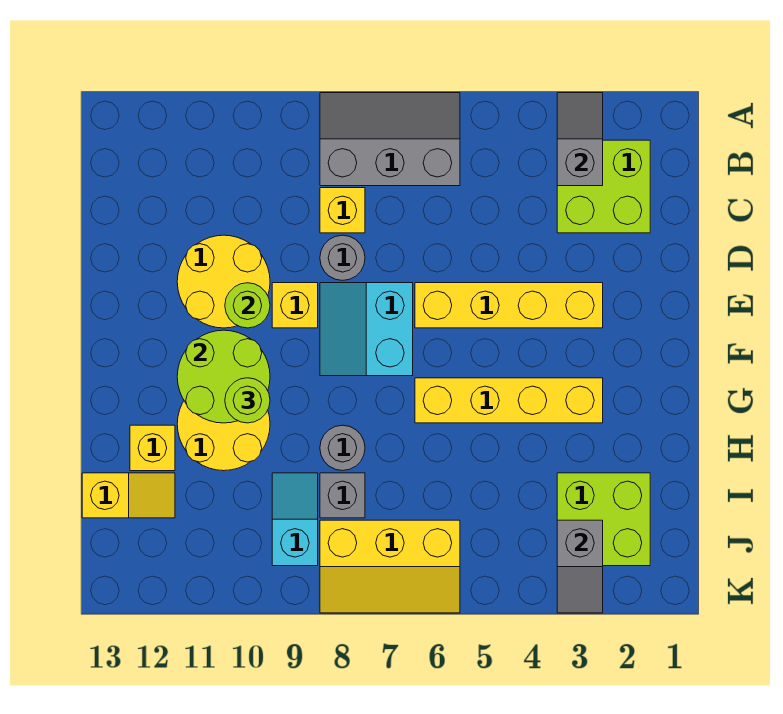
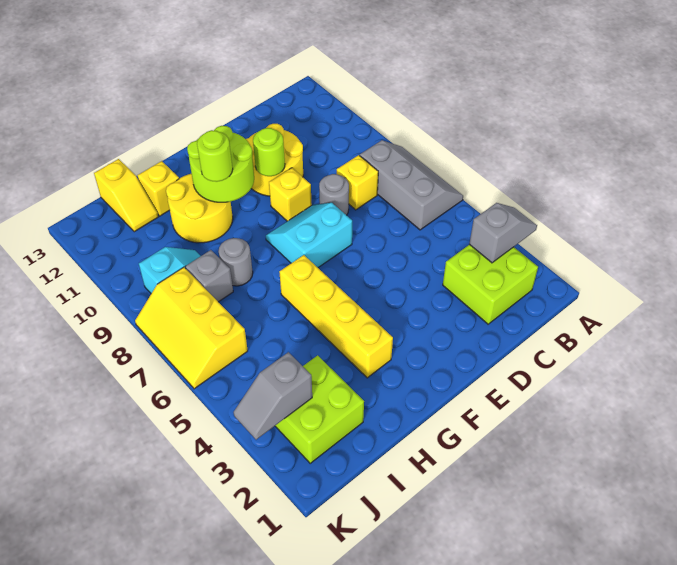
yellow 1x4 brick [415,283,603,328] -> none

